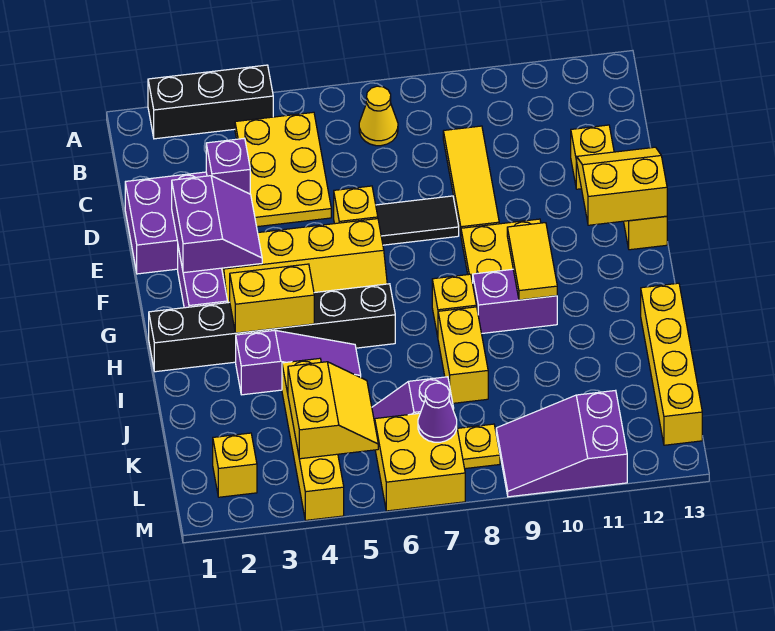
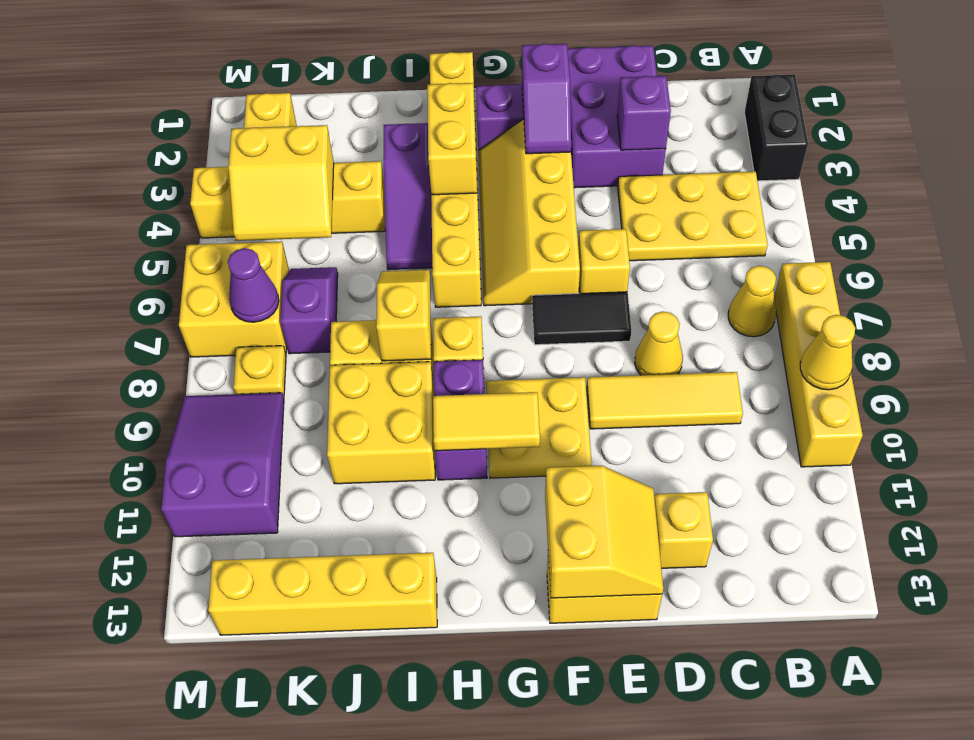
black 1x3 brick [148,65,273,139] -> black 1x2 brick [744,74,808,181]
none -> yellow 1x4 brick [774,262,863,467]
none -> yellow 1x1 cone [800,315,855,390]
none -> yellow 1x1 cone [635,311,683,375]
purple 2x2 slope [172,176,262,273] -> purple 1x2 slope [522,44,571,154]
black 1x2 tile [376,196,459,245] -> black 1x2 tile turned to [532,292,631,345]
black 1x6 brick [149,284,395,372] -> yellow 1x6 brick [430,52,481,307]
none -> yellow 1x2 slope [376,270,431,361]
none -> yellow 2x2 brick [327,362,435,484]

